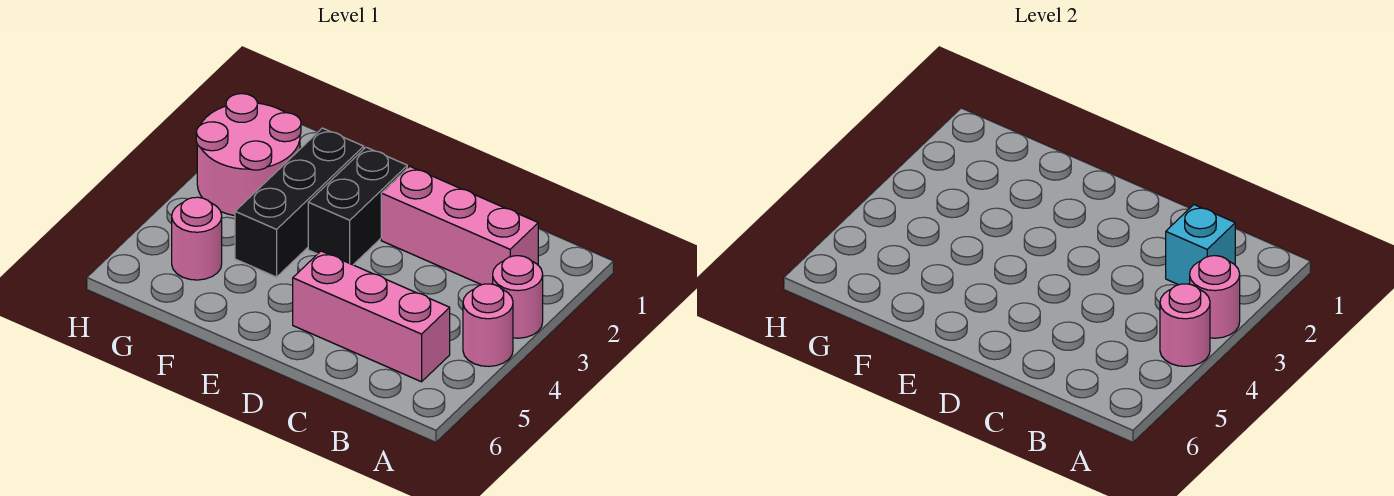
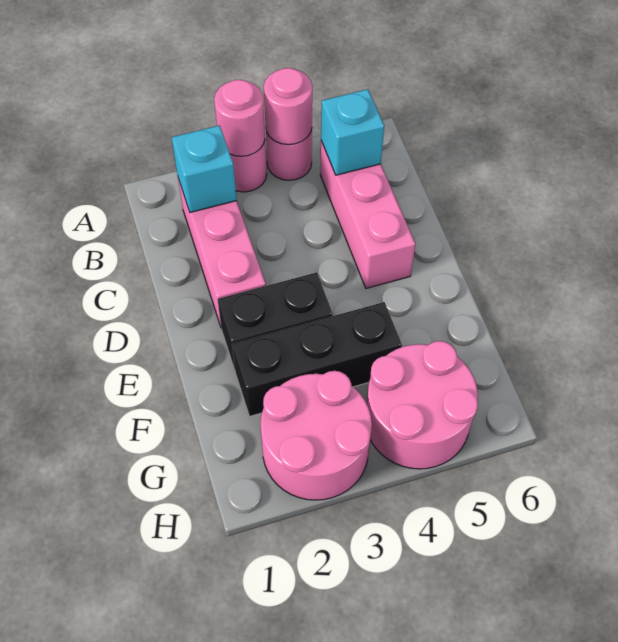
none -> cyan 1x1 brick [321,89,384,175]
pink 1x1 round brick [172,197,222,280] -> pink 2x2 round brick [367,341,478,469]

